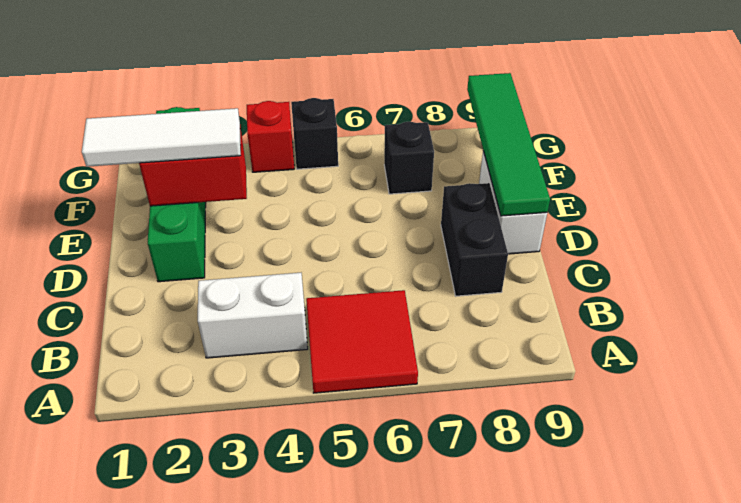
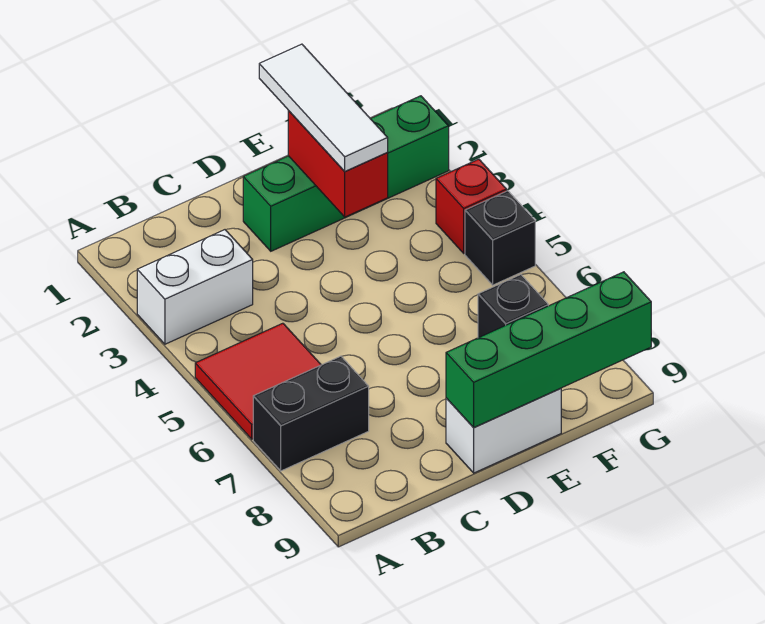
white 1x2 brick [198,273,308,358] -> white 1x2 brick turned to [137,230,253,344]
black 1x2 brick [441,183,508,296] -> black 1x2 brick moved to [253,356,369,471]
green 1x4 tile [467,73,550,216] -> green 1x4 brick [446,272,651,428]

